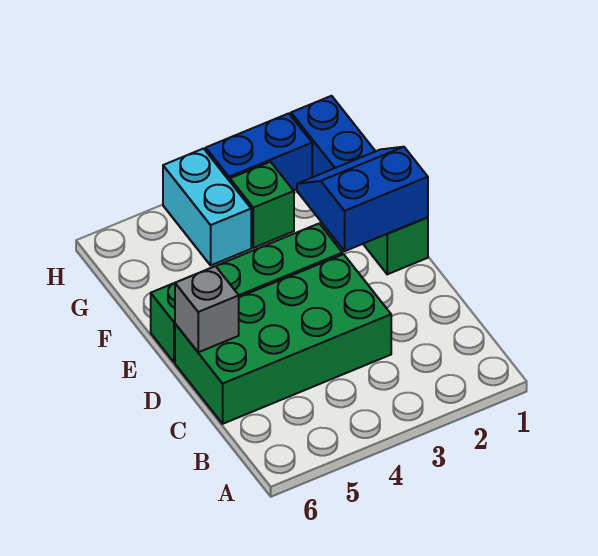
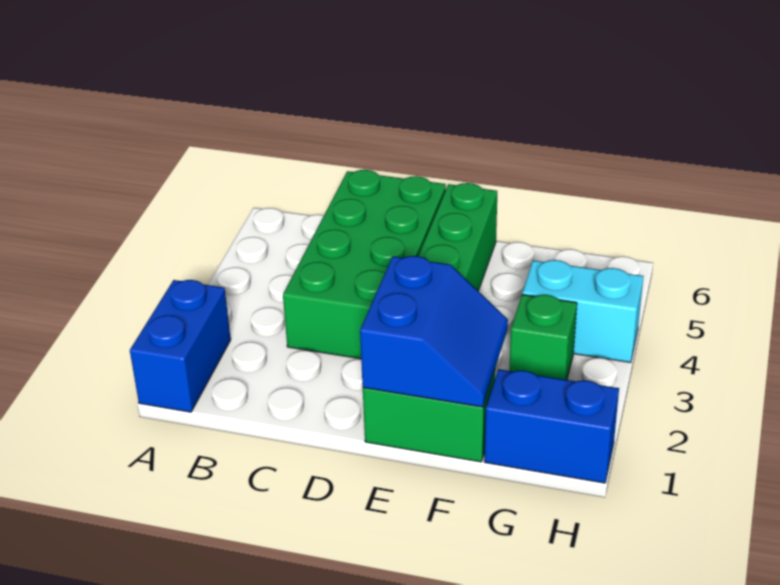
grey 1x1 brick [175,266,239,352] -> none
blue 1x2 brick [206,113,312,191] -> blue 1x2 brick moved to [130,280,231,412]

